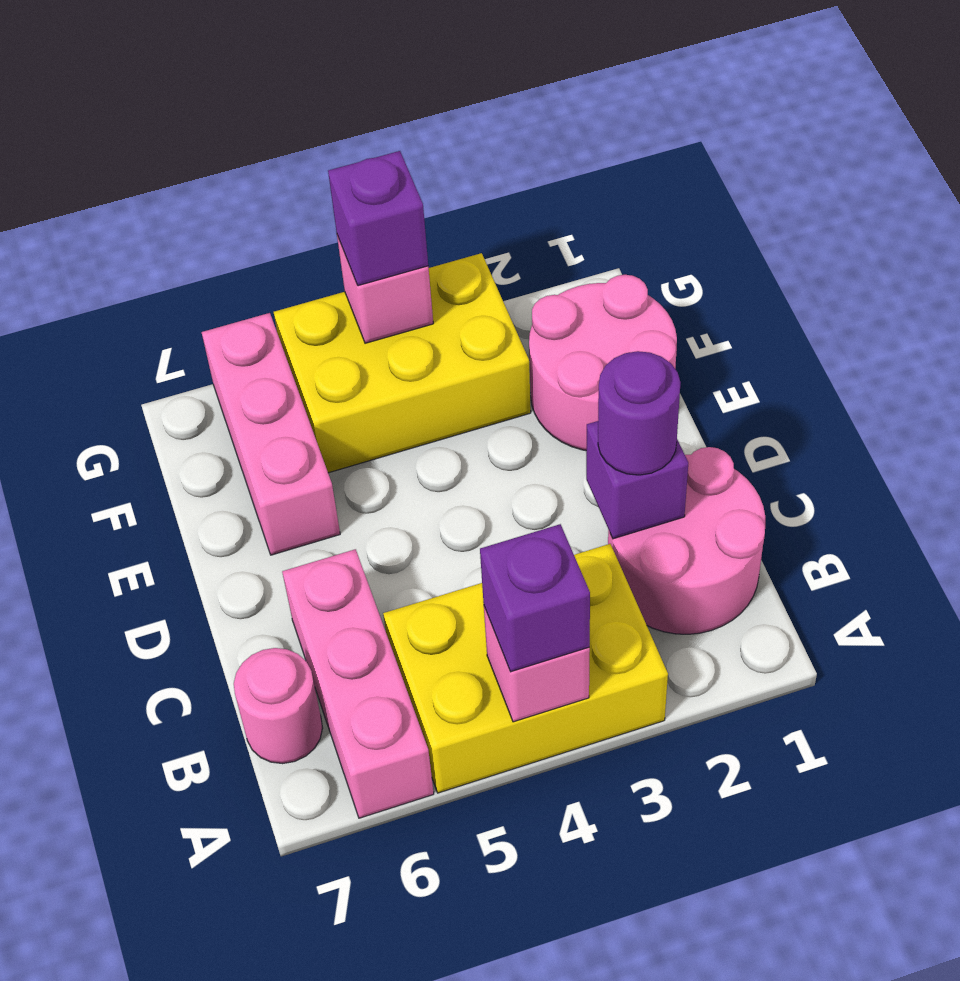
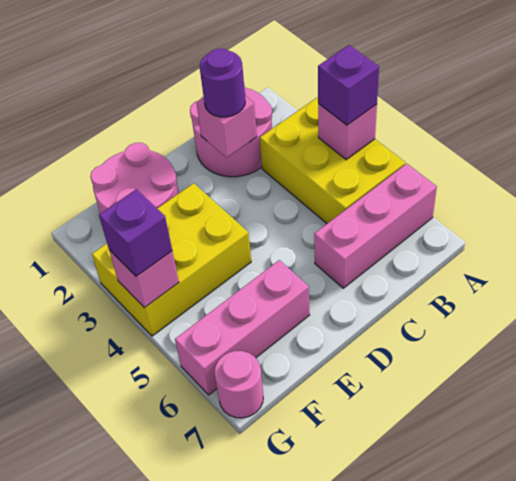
pink 1x1 round brick [234,648,322,764] -> pink 1x1 round brick moved to [214,351,263,418]
purple 1x1 brick [586,421,688,539] -> pink 1x1 brick [196,96,257,157]
yellow 2x3 brick [274,253,531,473] -> yellow 2x3 brick turned to [92,183,251,336]

